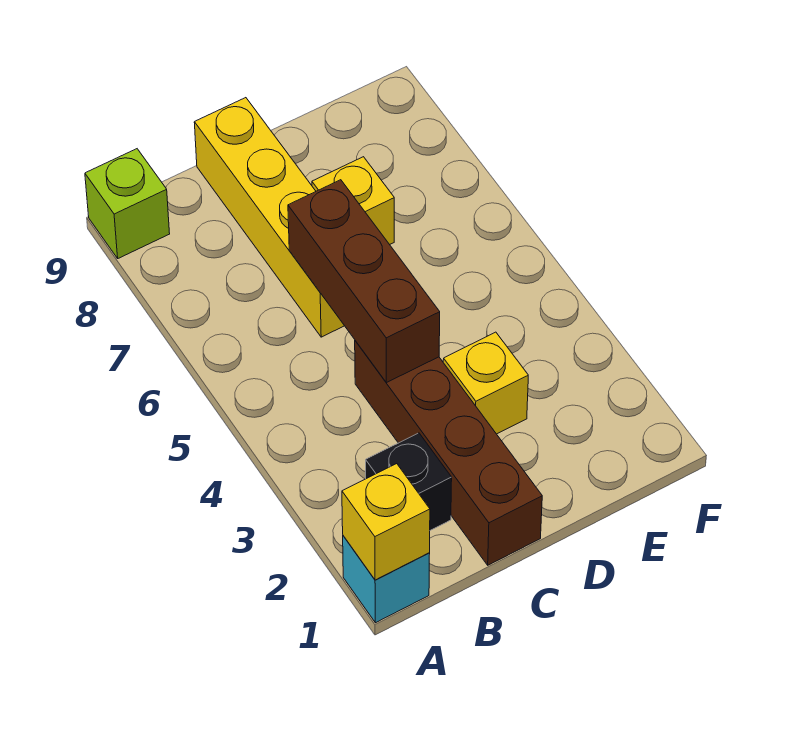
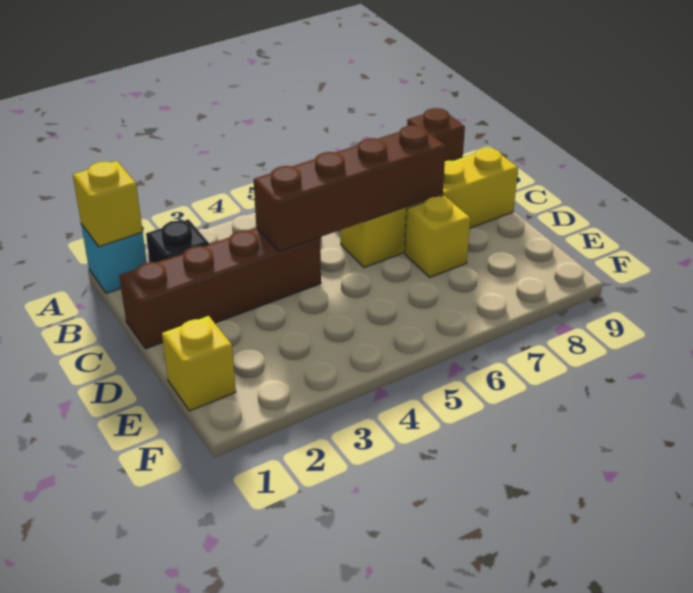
lime 1x1 brick [85,149,170,258] -> brown 1x1 brick [407,108,465,161]
brown 1x3 brick [288,180,440,383] -> brown 1x4 brick [254,125,446,252]
yellow 1x1 brick [443,332,528,434] -> yellow 1x1 brick moved to [162,316,236,411]

